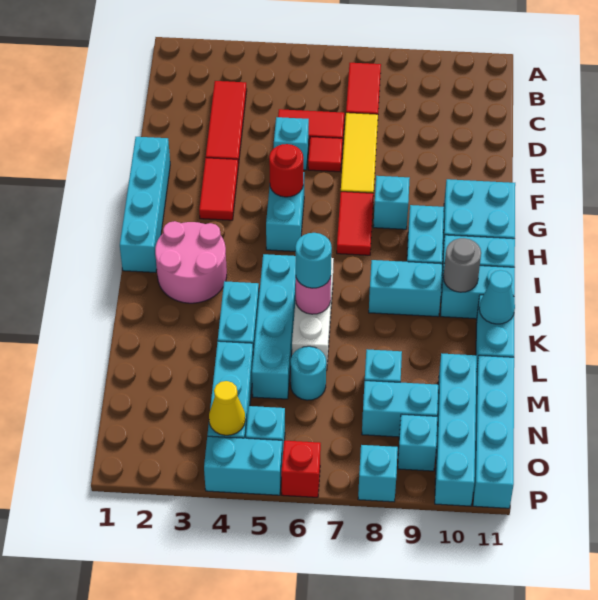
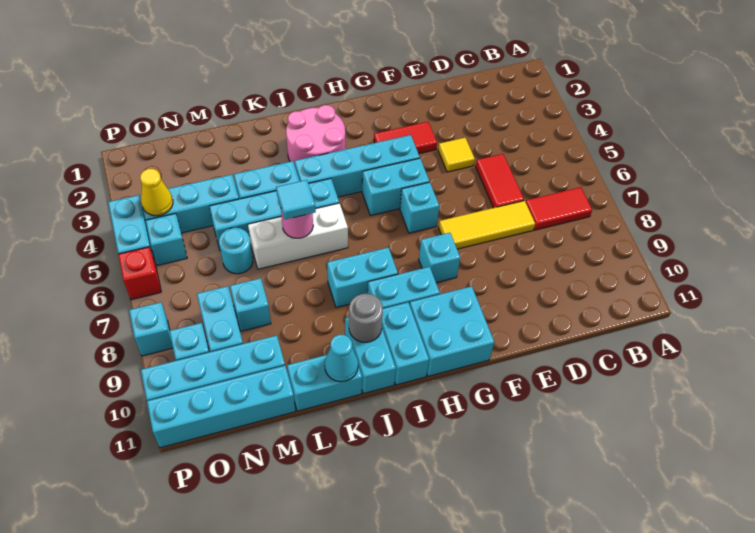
red 1x3 tile [206,81,247,166] -> none
none -> yellow 1x1 tile [438,138,475,172]
cyan 1x1 brick [274,117,309,170] -> cyan 1x1 brick moved to [400,182,439,233]
red 1x1 tile [308,137,343,172] -> none
cyan 1x4 brick [120,137,170,273] -> cyan 1x4 brick moved to [295,135,420,197]
red 1x1 round brick [269,144,303,197] -> none
red 1x2 tile [337,192,374,255] -> none
cyan 1x2 brick [369,260,442,317] -> cyan 1x2 brick turned to [327,248,398,307]
cyan 1x1 round brick [295,233,332,288] -> cyan 1x1 tile [276,180,316,219]

